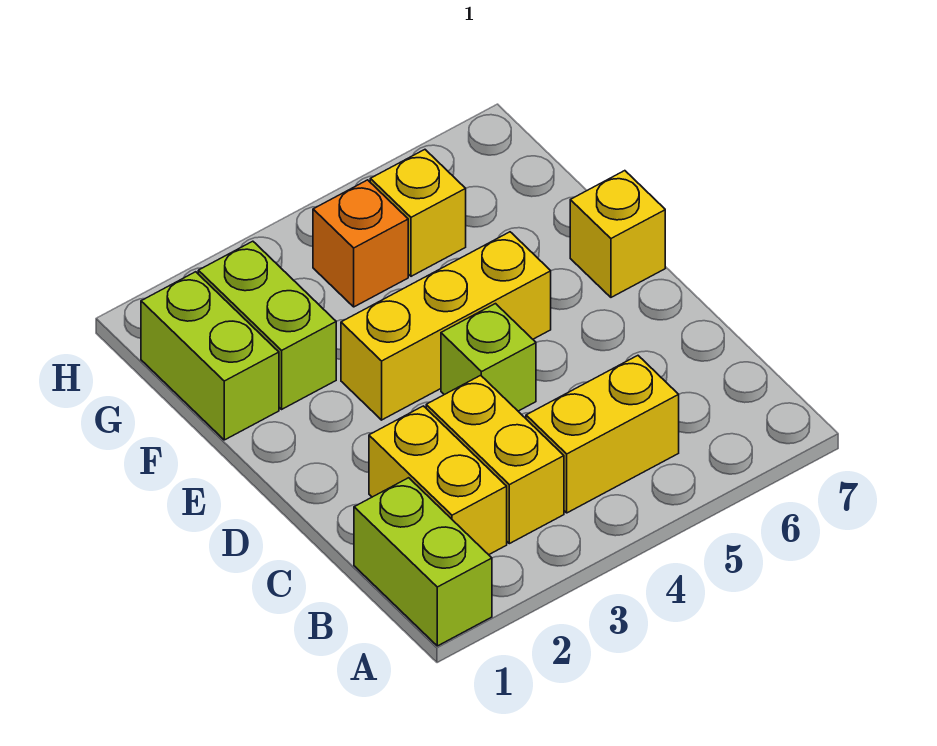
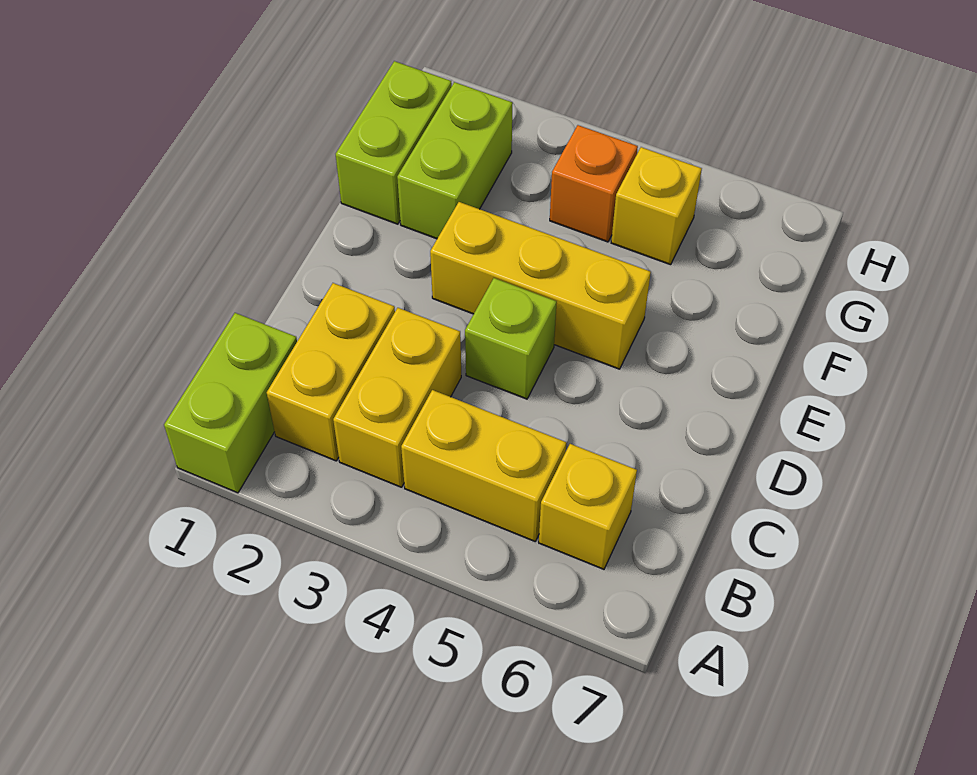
yellow 1x1 brick [570,171,665,297] -> yellow 1x1 brick moved to [539,444,637,569]

